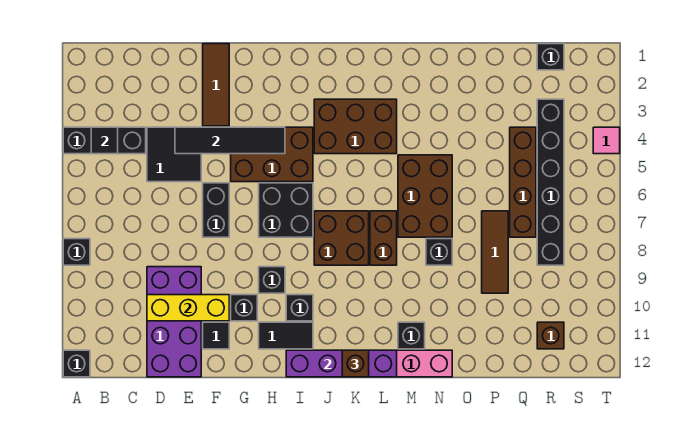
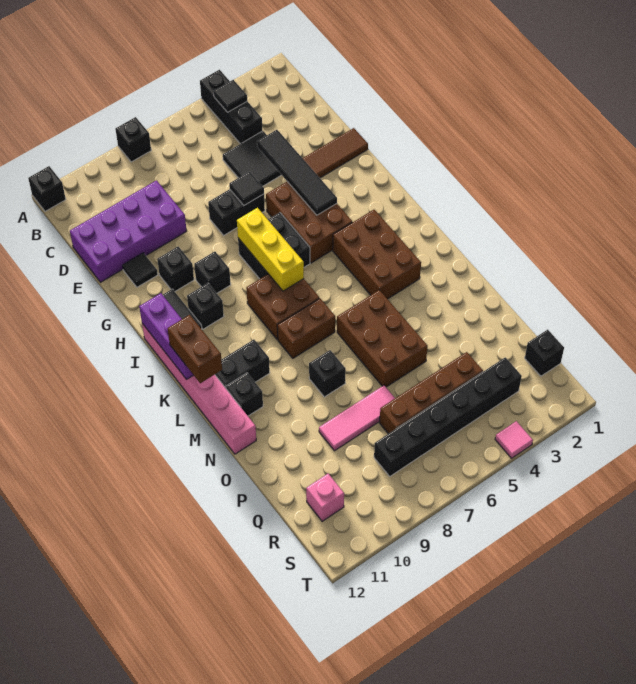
yellow 1x3 brick [147,295,229,321] -> yellow 1x3 brick moved to [237,208,304,291]
none -> black 1x1 tile [229,172,264,205]
purple 1x4 brick [286,350,397,377] -> purple 1x3 brick [139,293,193,379]
brown 1x1 brick [342,350,369,377] -> brown 1x2 brick [168,315,222,383]
none -> black 1x2 brick [215,340,270,388]
brown 2x3 brick [398,155,452,237] -> brown 2x3 brick turned to [337,290,428,387]
brown 1x3 tile [482,211,508,293] -> pink 1x3 tile [319,385,395,451]
brown 1x1 brick [537,322,564,349] -> pink 1x1 brick [306,474,344,521]

